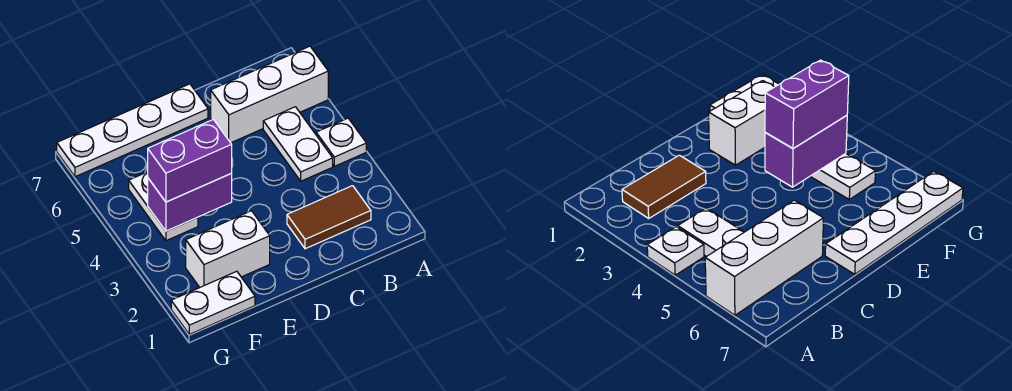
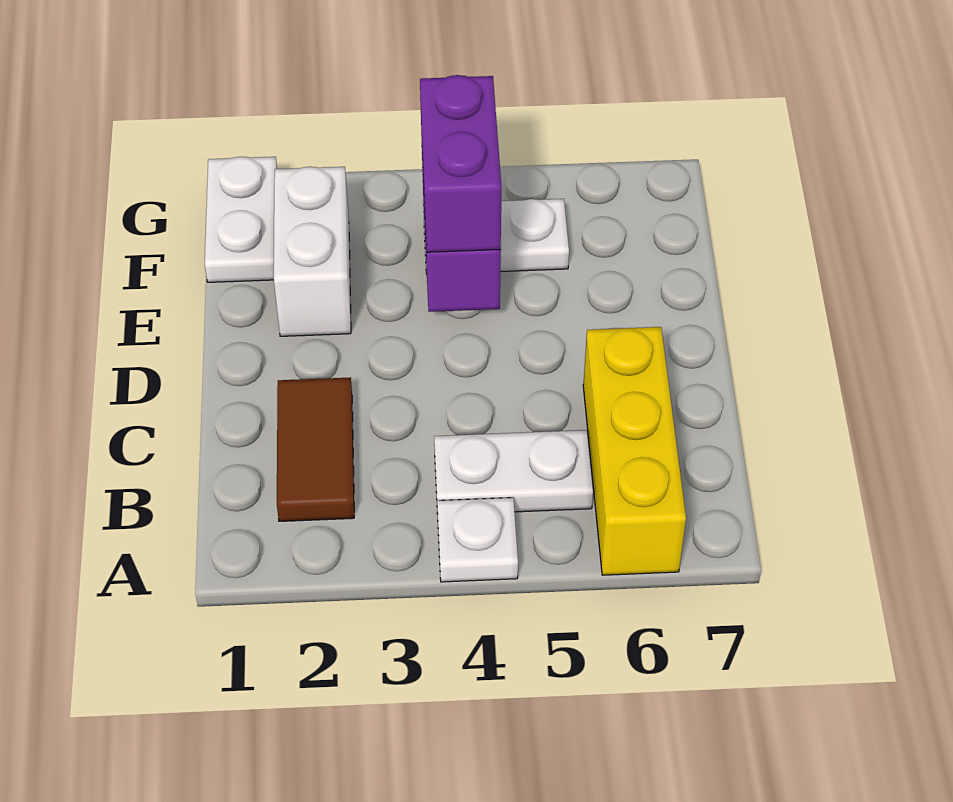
white 1x3 brick [211,46,328,143] -> yellow 1x3 brick [583,327,686,575]
white 1x4 plate [57,84,208,177] -> none

